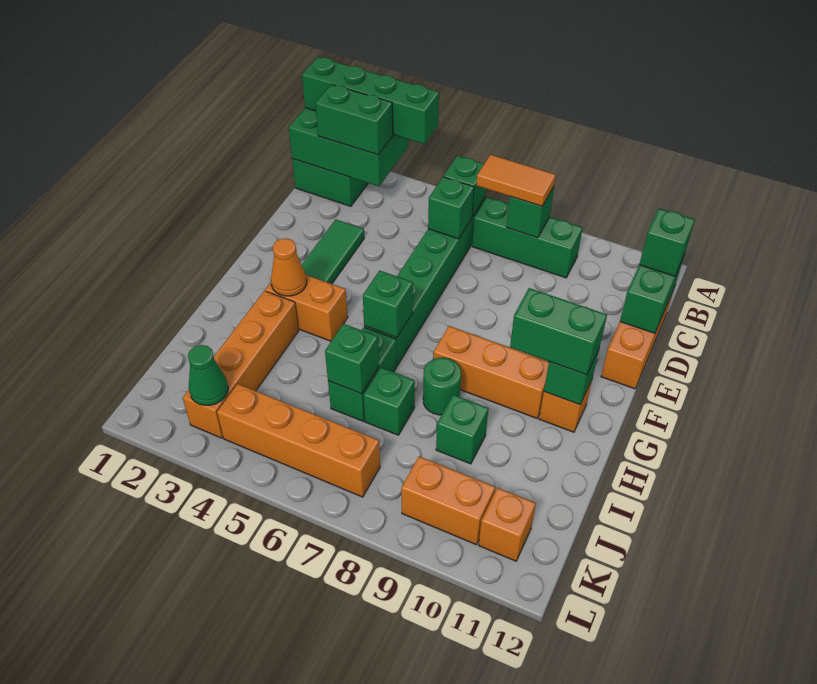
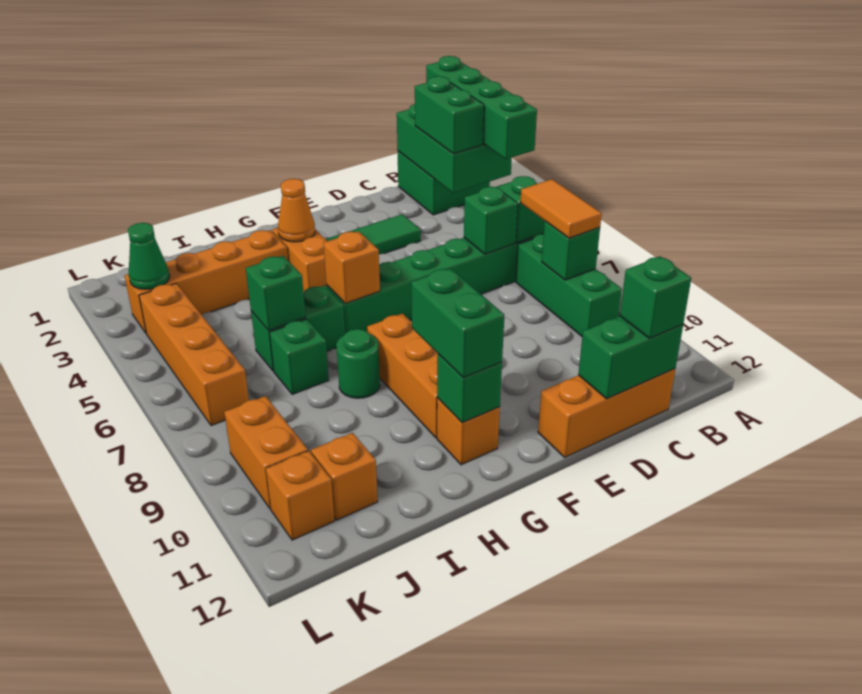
green 1x1 brick [363,271,413,338] -> orange 1x1 brick [323,231,380,303]
green 1x1 brick [436,395,488,464] -> none
none -> orange 1x1 brick [311,433,378,520]

